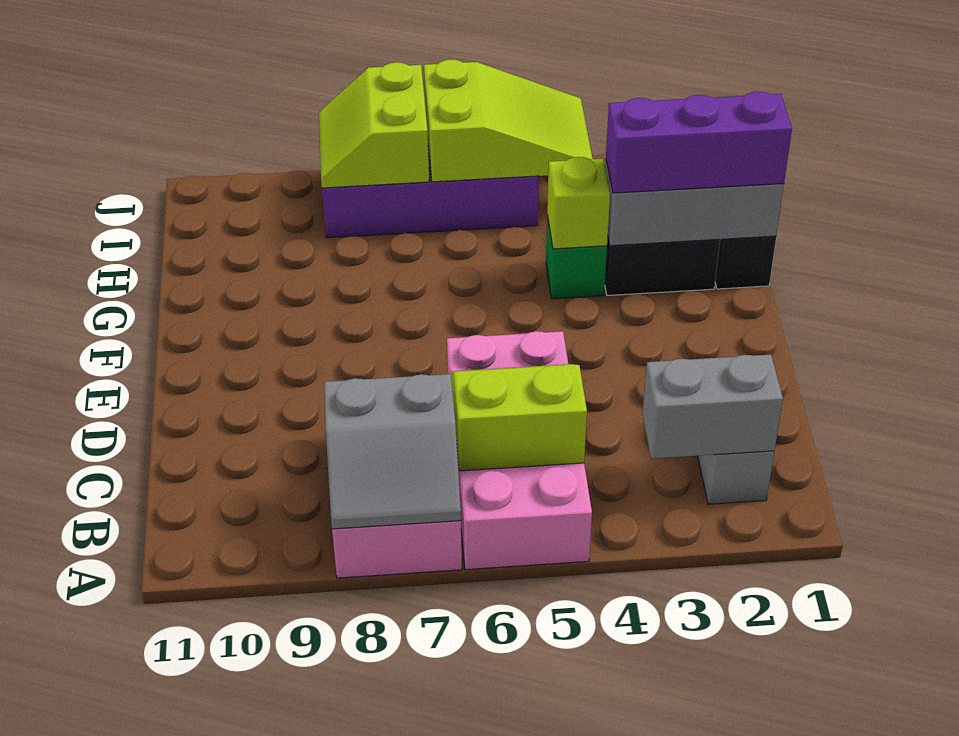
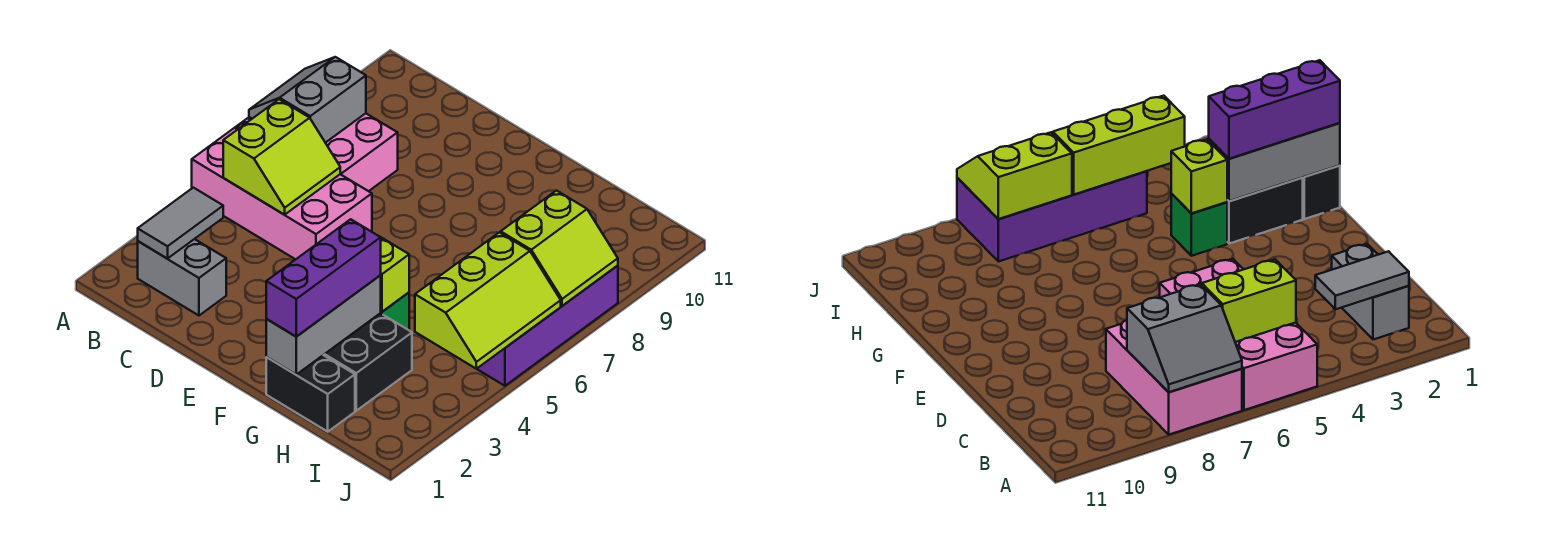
grey 1x2 brick [642,354,783,459] -> grey 1x2 tile [138,188,223,259]
lime 2x3 slope [424,60,593,182] -> lime 2x3 slope turned to [415,232,561,369]
lime 2x2 slope [319,62,429,188] -> lime 2x2 slope turned to [501,191,618,306]

